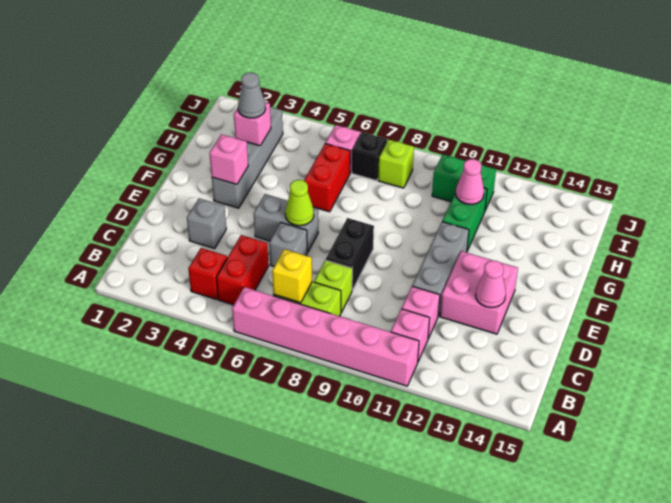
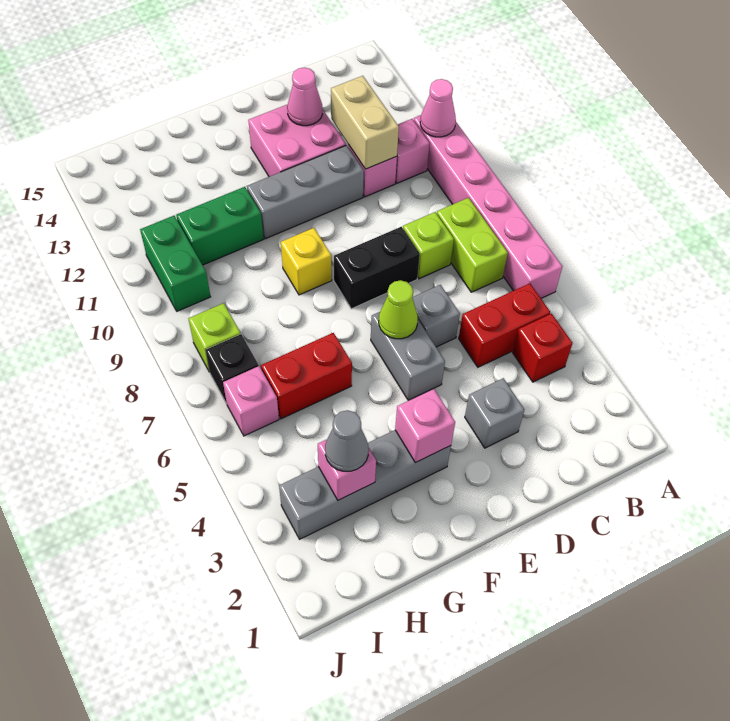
yellow 1x1 brick [272,249,312,303] -> yellow 1x1 brick moved to [281,228,332,295]
none -> tan 1x2 brick [331,76,399,169]
pink 1x1 cone [456,159,484,204] -> pink 1x1 cone moved to [420,79,456,137]

